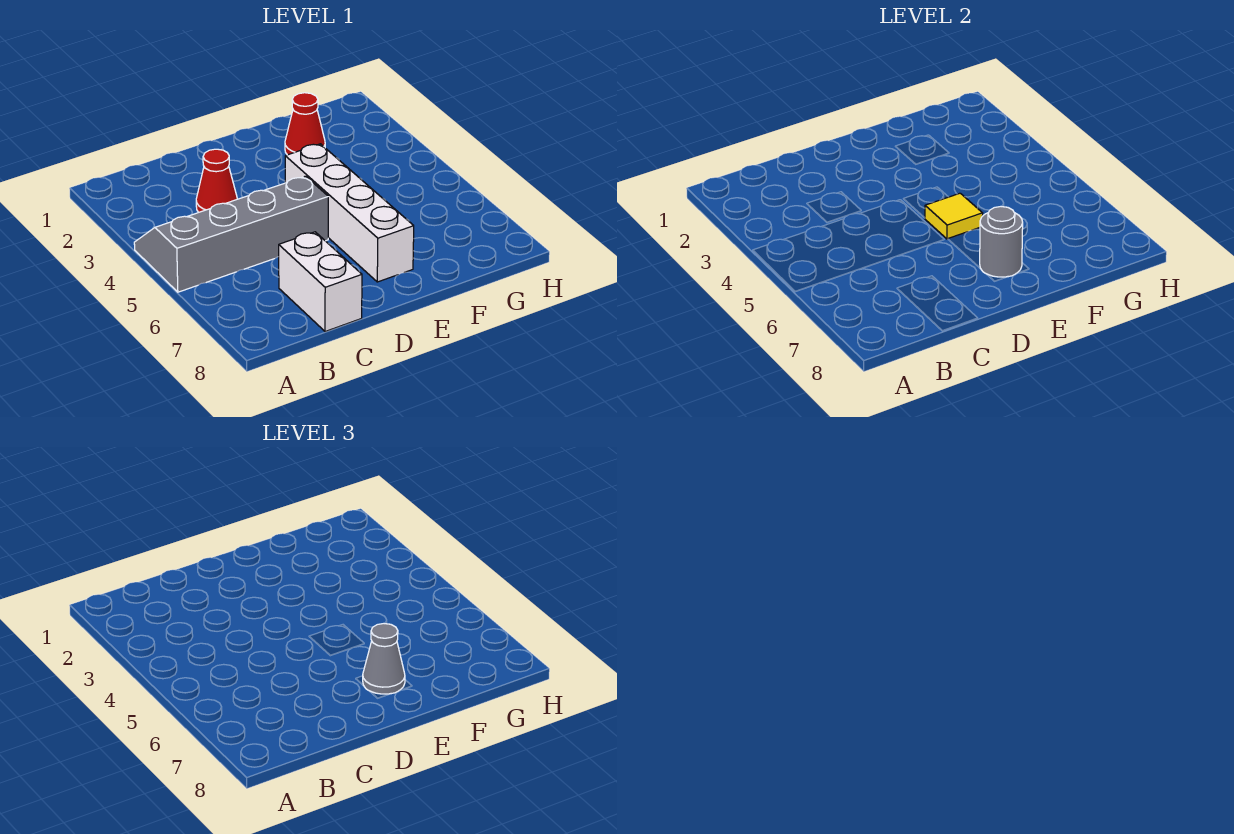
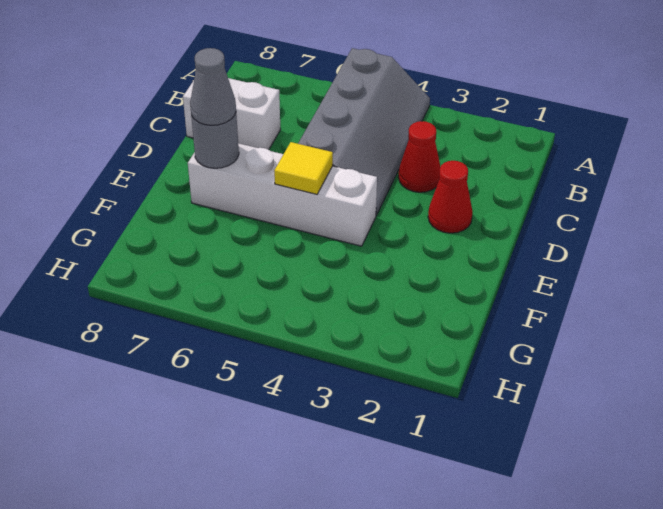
red 1x1 cone [285,93,325,155] -> red 1x1 cone moved to [428,161,473,233]

